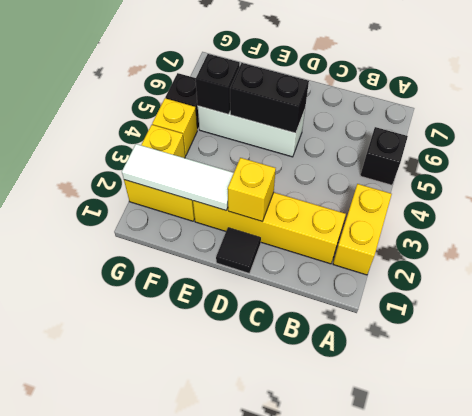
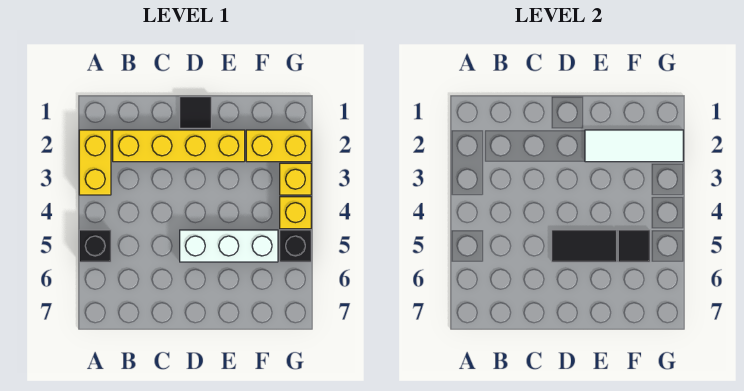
yellow 1x1 brick [228,158,276,221] -> none
black 1x2 brick [230,63,309,133] -> black 1x2 tile [552,230,617,262]
black 1x1 brick [196,54,240,114] -> black 1x1 tile [618,230,650,262]

